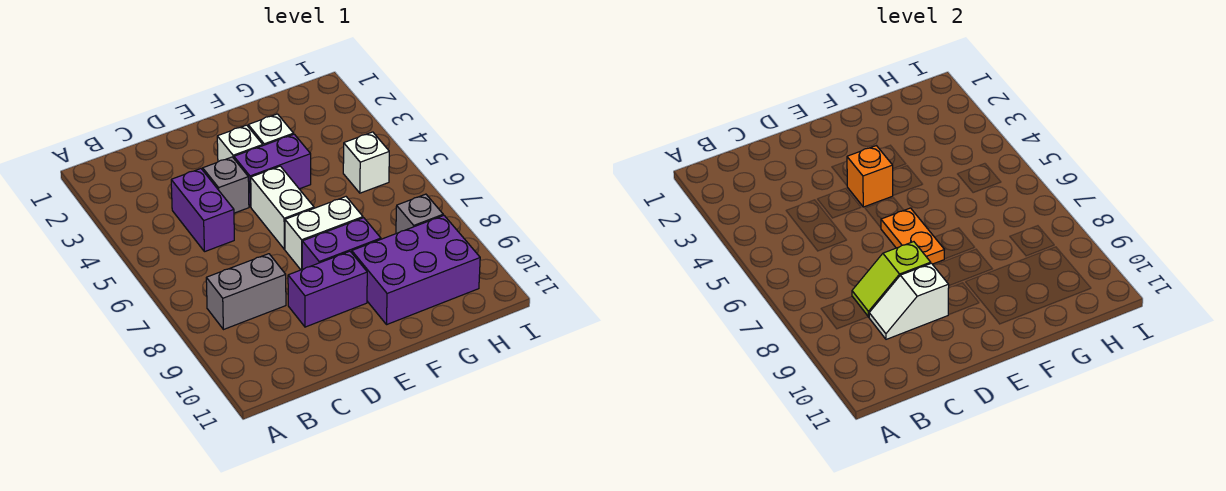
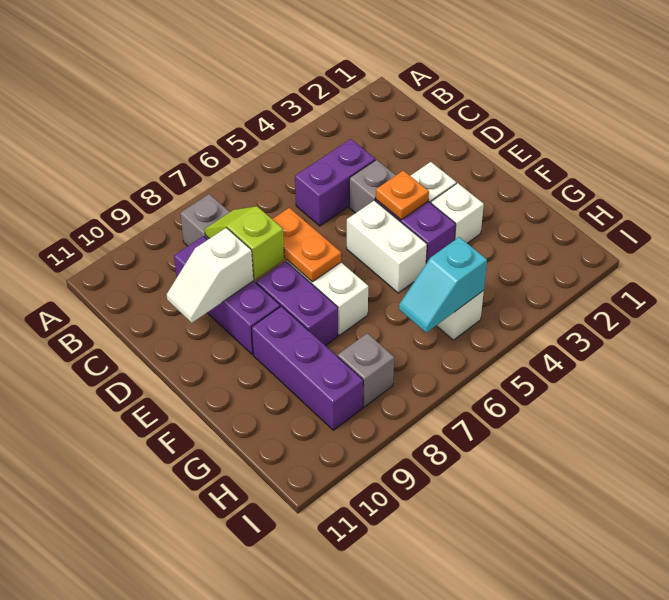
white 1x2 slope [869,263,949,339] -> white 1x2 slope turned to [167,228,254,323]
purple 1x2 brick [288,251,367,327] -> purple 1x3 brick [174,236,280,355]
orange 1x1 brick [847,146,893,207] -> orange 1x1 plate [376,171,429,220]
white 1x2 brick [251,166,314,249] -> white 1x2 brick turned to [347,200,427,293]
orange 1x2 plate [881,208,944,264] -> orange 1x2 plate turned to [272,208,341,282]
purple 2x3 brick [352,215,480,325] -> purple 1x3 brick [251,306,363,430]
none -> cyan 1x2 slope [399,237,487,333]

